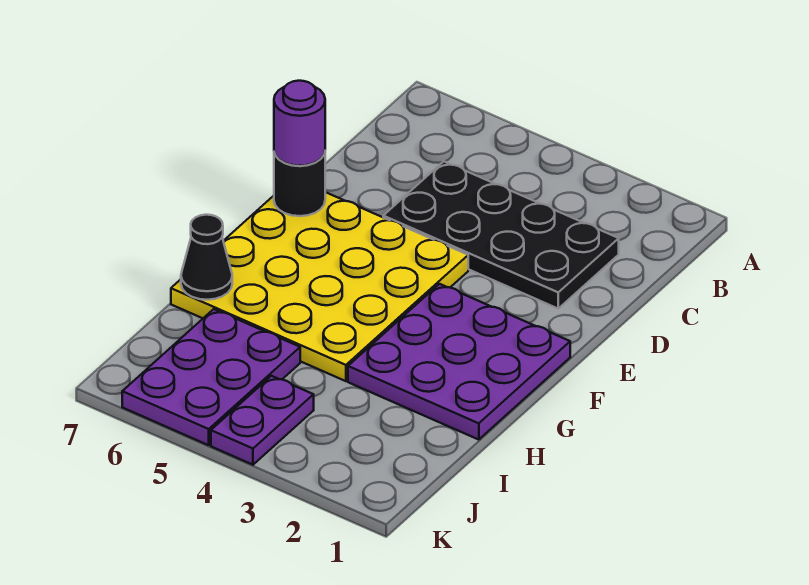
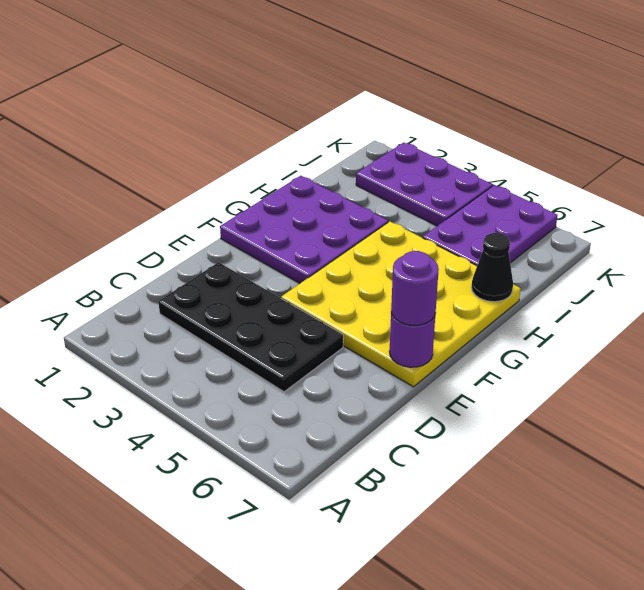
black 1x1 round brick [274,153,325,216] -> purple 1x1 round brick [390,312,435,367]
purple 1x2 plate [211,376,314,465] -> purple 2x3 plate [356,142,493,226]

